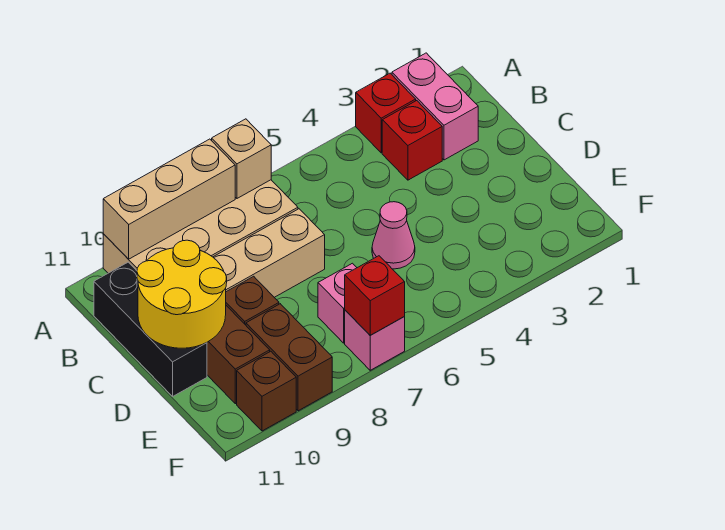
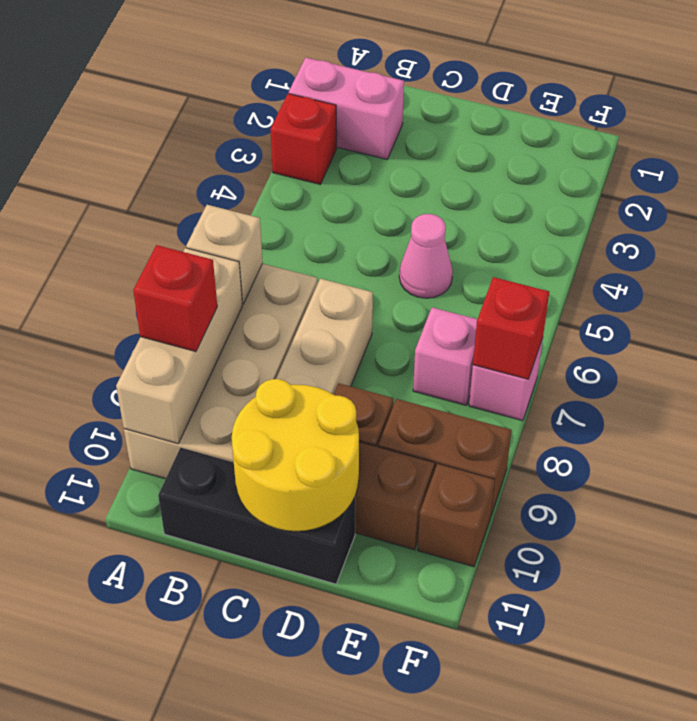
red 1x1 brick [382,101,442,180] -> red 1x1 brick moved to [133,245,217,352]

